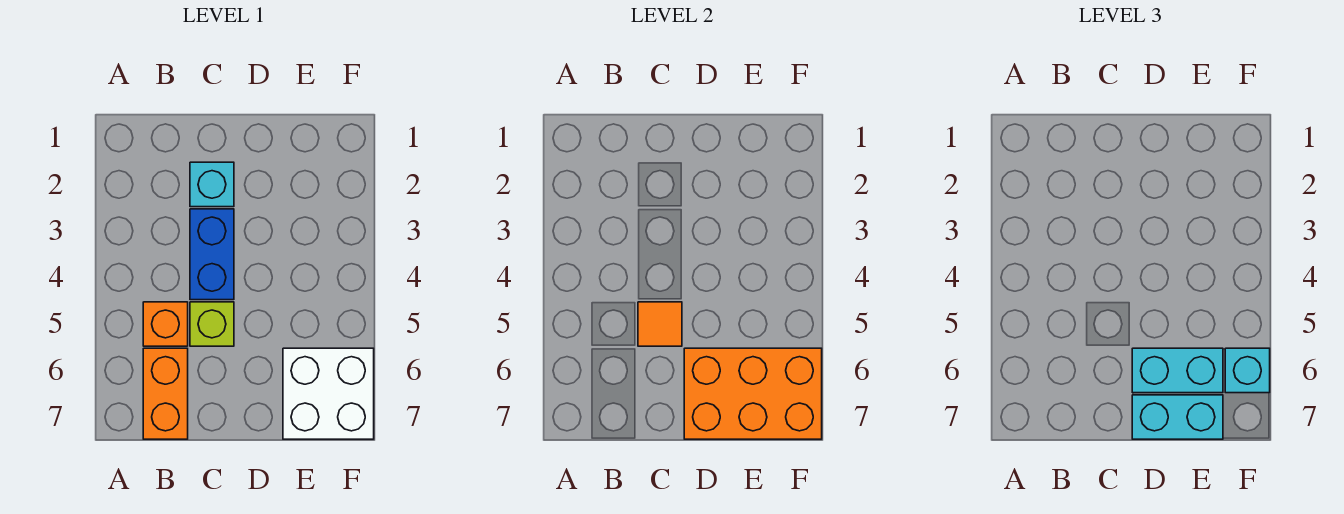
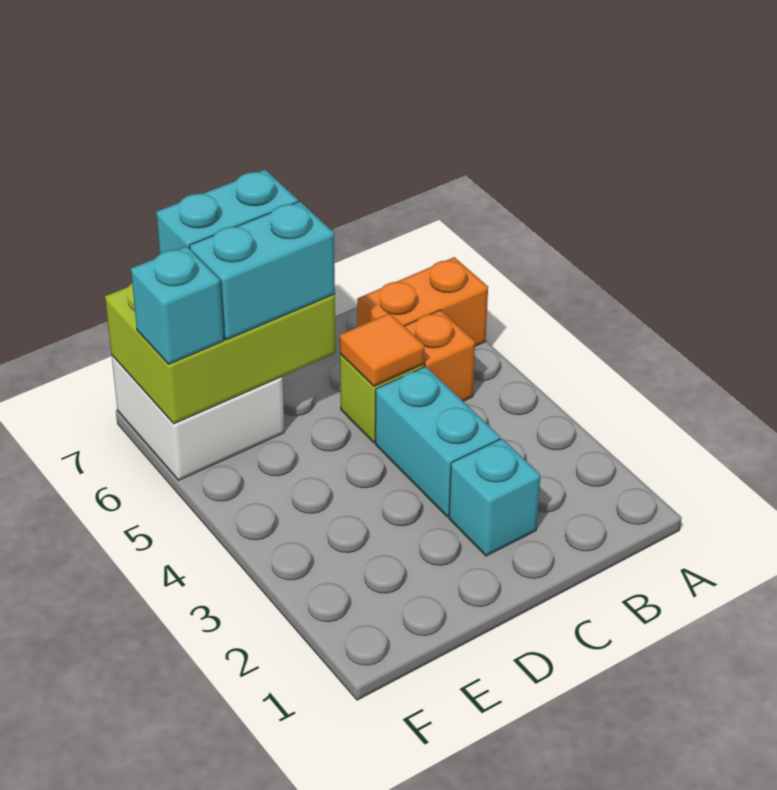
orange 1x2 brick [143,348,188,439] -> orange 1x2 brick turned to [357,257,488,346]
blue 1x2 brick [190,209,234,300] -> cyan 1x2 brick [375,366,500,517]
orange 2x3 brick [684,348,822,439] -> lime 2x3 brick [105,284,336,424]

